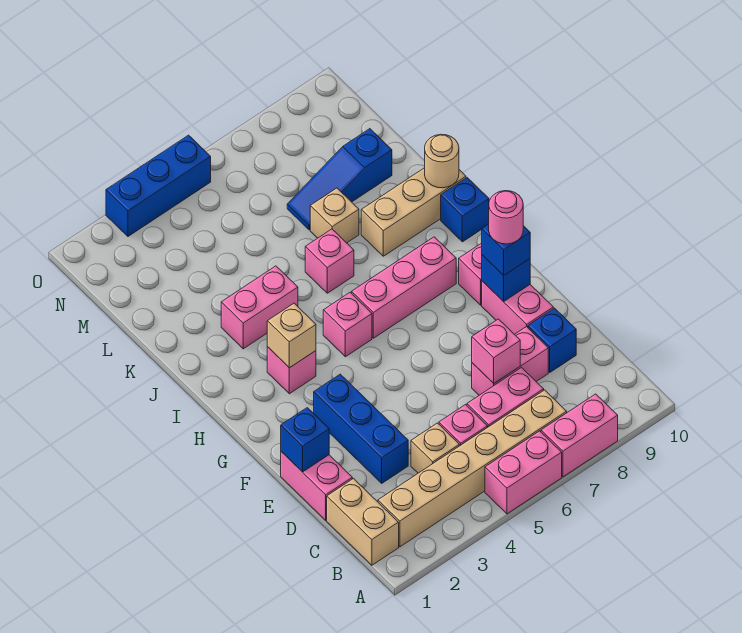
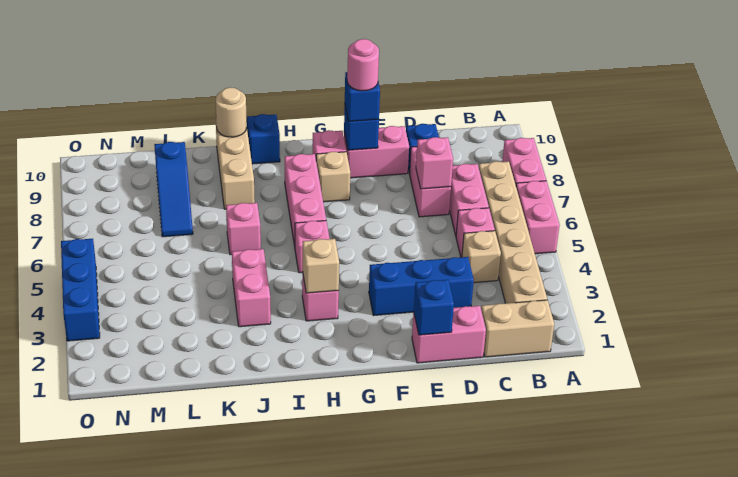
tan 1x1 brick [310,188,359,243] -> tan 1x1 brick moved to [316,152,350,202]

